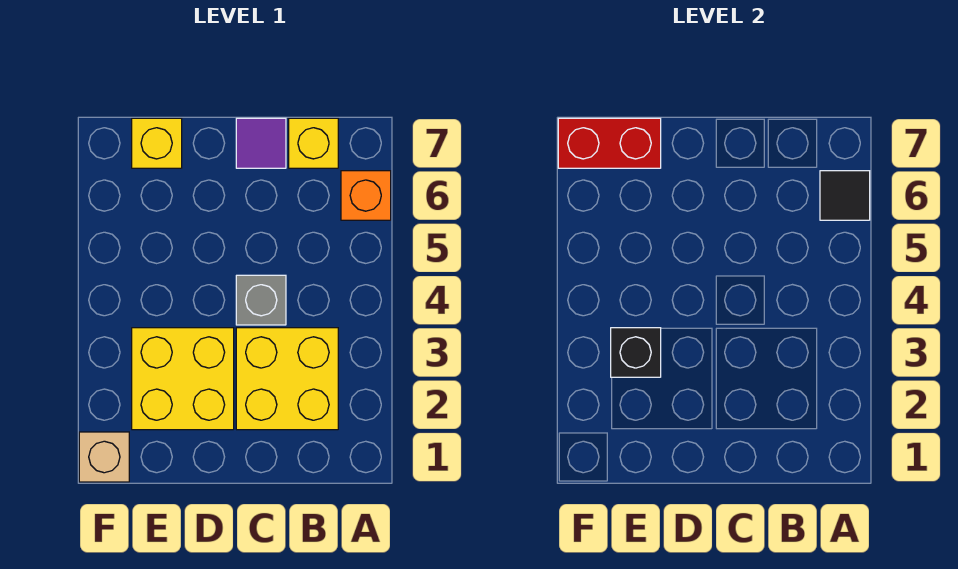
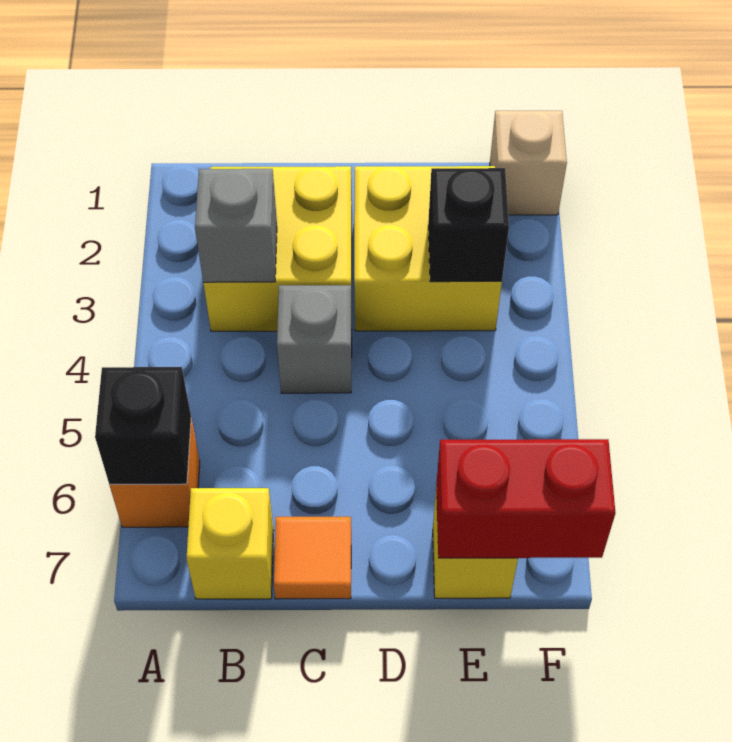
black 1x1 tile [820,171,870,220] -> black 1x1 brick [95,367,191,484]
none -> grey 1x1 brick [195,169,277,282]
purple 1x1 tile [236,118,286,168] -> orange 1x1 tile [274,517,351,599]

